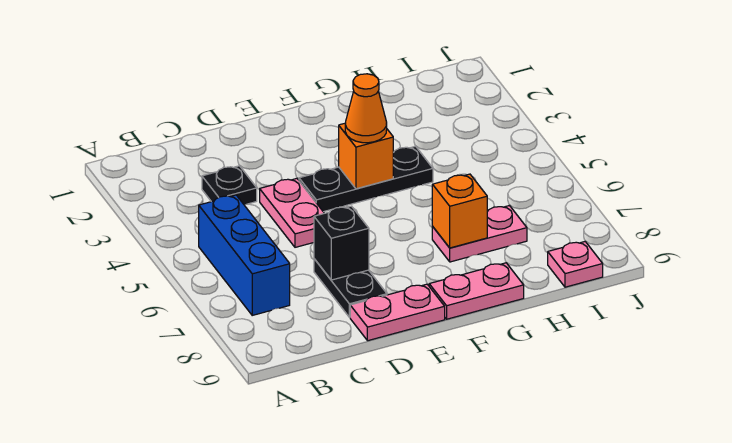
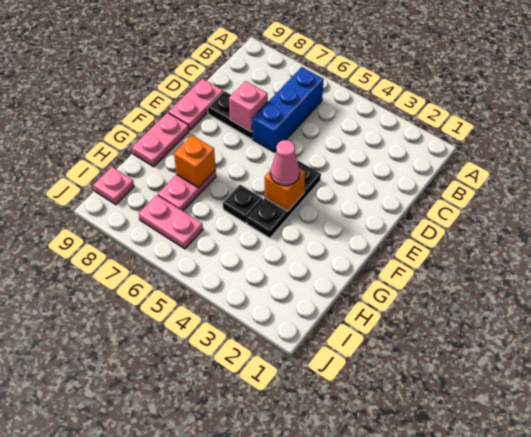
blue 1x3 brick [199,195,290,315] -> blue 1x3 brick turned to [252,67,324,152]
black 1x1 plate [202,166,257,205] -> black 1x1 plate moved to [223,185,263,223]
pink 1x2 plate [260,179,324,247] -> pink 1x2 plate moved to [139,195,203,249]
black 1x1 brick [314,206,369,280] -> pink 1x1 brick [229,81,268,132]
orange 1x1 cone [345,74,387,143] -> pink 1x1 cone [270,140,300,186]

